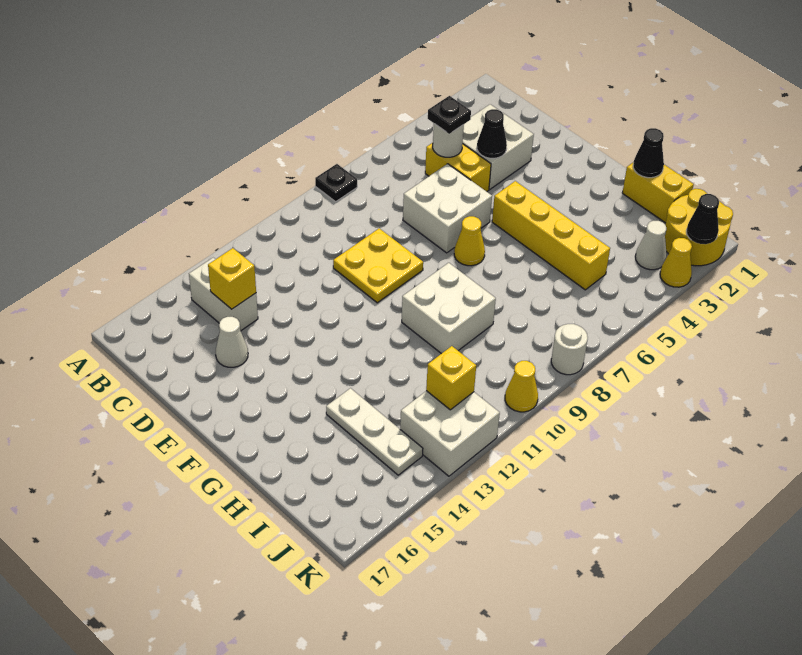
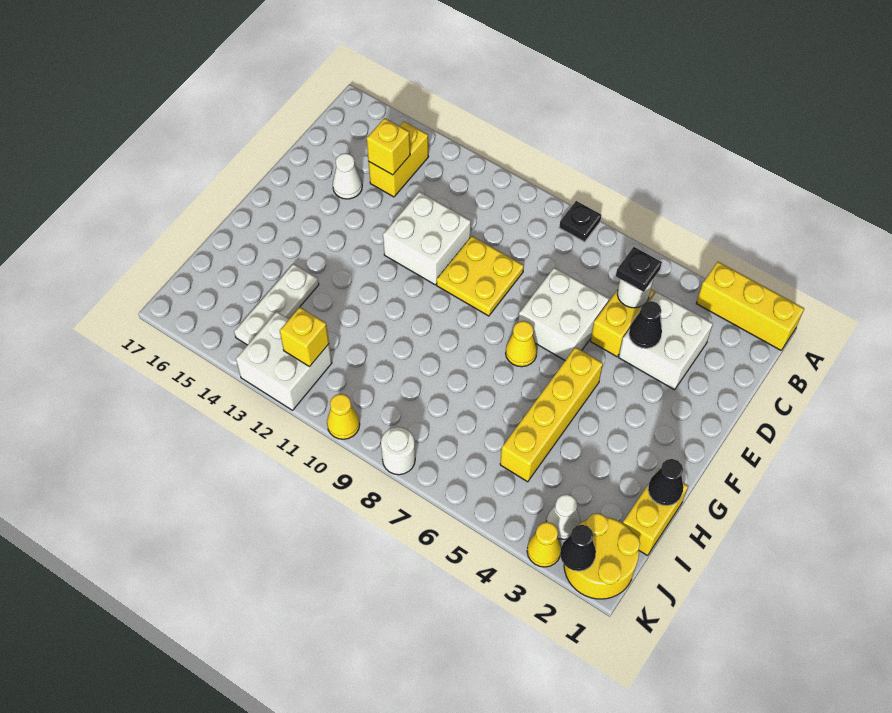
none -> yellow 1x3 brick [696,262,804,350]
white 1x2 brick [189,258,258,331] -> yellow 1x2 brick [369,122,429,197]
white 2x2 brick [402,263,496,354] -> white 2x2 brick moved to [383,192,471,285]

